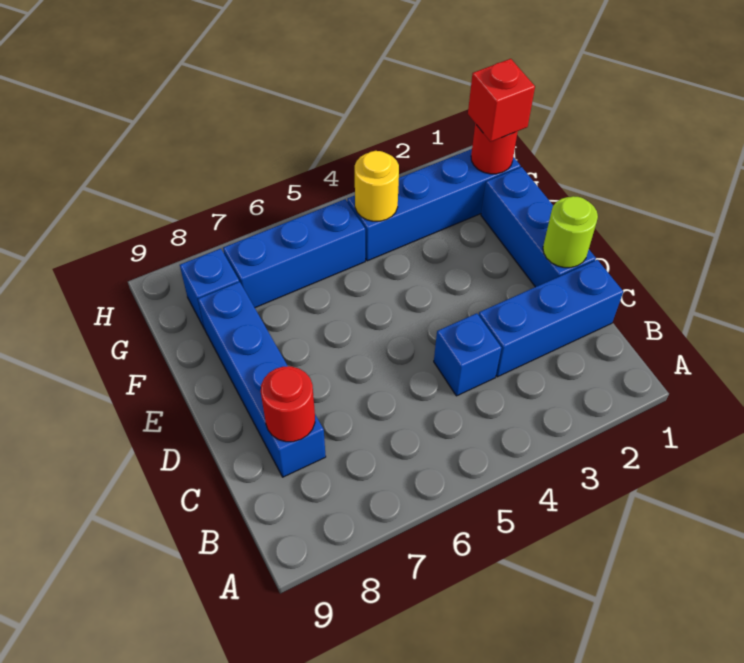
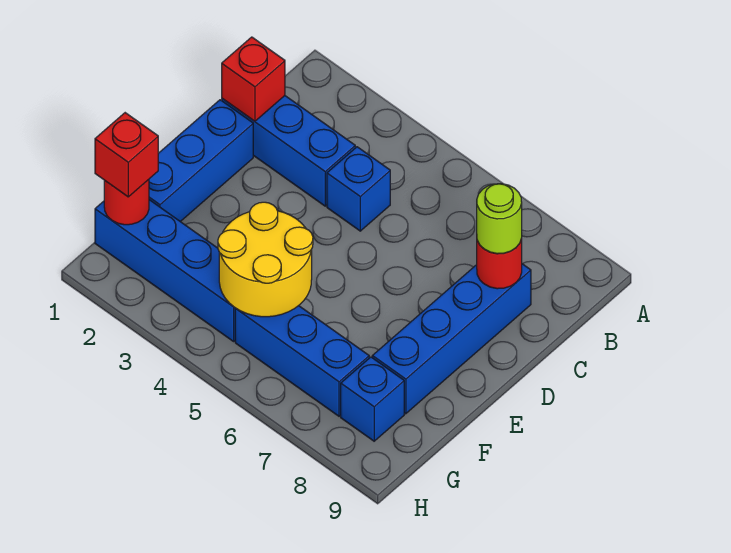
none -> red 1x1 brick [222,37,285,121]
lime 1x1 round brick [543,196,598,268] -> lime 1x1 round brick moved to [477,184,522,254]
yellow 1x1 round brick [355,151,399,221] -> yellow 2x2 round brick [218,202,313,317]

